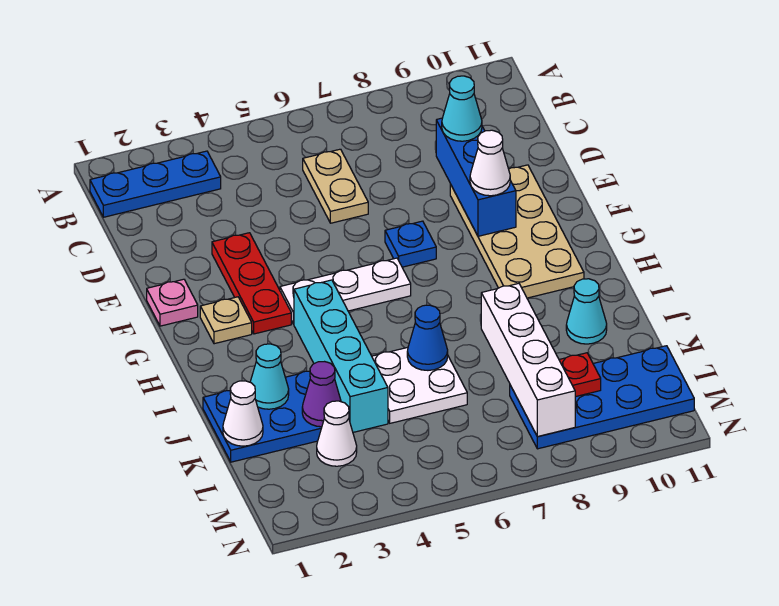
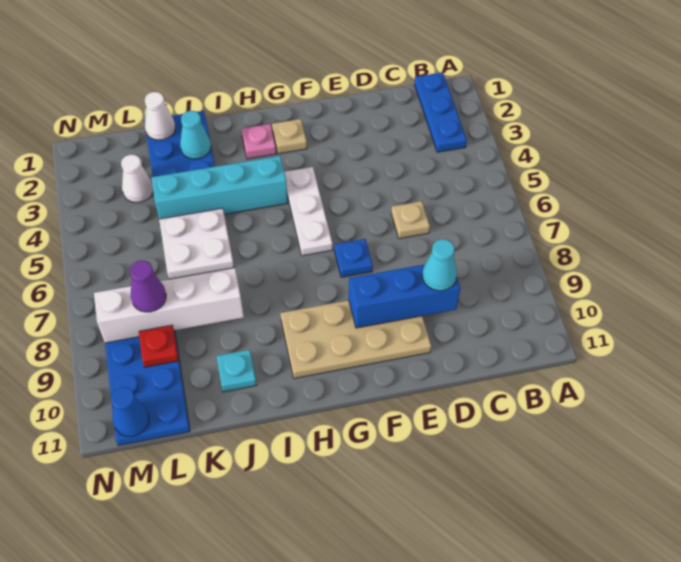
tan 1x2 plate [303,149,368,223] -> tan 1x1 plate [391,201,430,239]
red 1x3 plate [212,233,291,334] -> none
pink 1x1 plate [147,279,198,326] -> pink 1x1 plate moved to [241,124,276,159]
white 1x1 cone [470,130,510,196] -> none
blue 1x1 cone [407,305,448,370] -> blue 1x1 cone moved to [111,387,149,436]
cyan 1x1 cone [566,279,607,344] -> cyan 1x1 plate [216,350,256,392]
purple 1x1 cone [302,362,341,427] -> purple 1x1 cone moved to [130,261,166,312]

